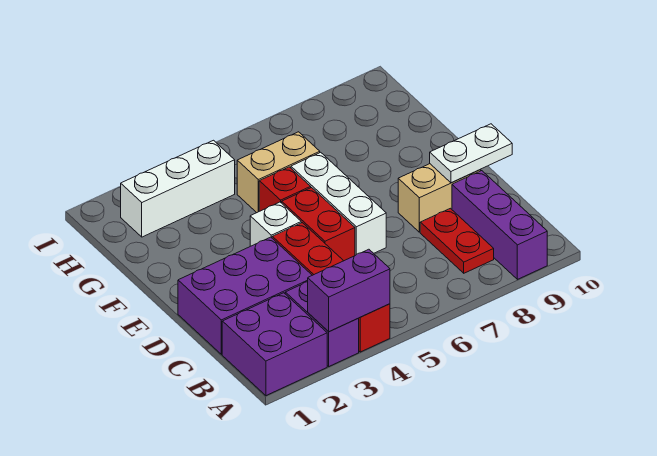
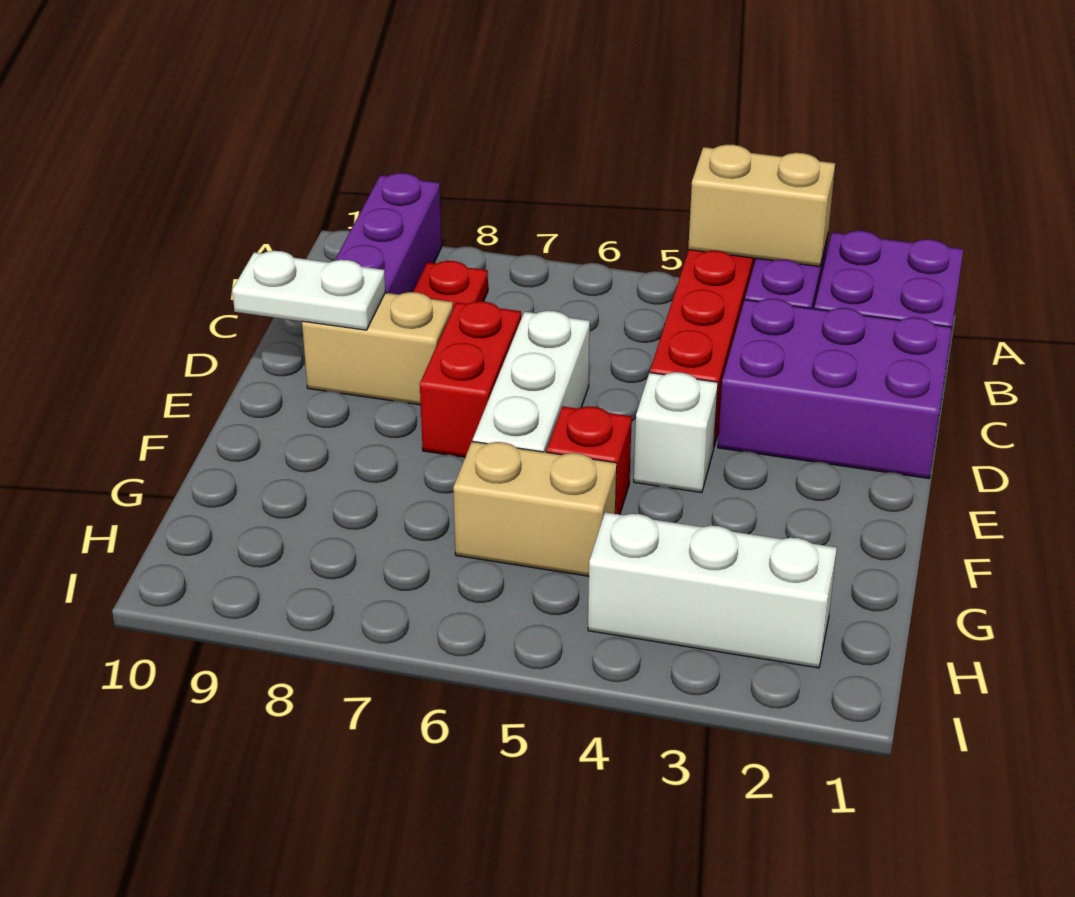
purple 1x2 brick [308,249,390,332] -> tan 1x2 brick [688,145,835,267]
red 1x2 brick [282,188,355,261] -> red 1x2 brick moved to [420,301,521,457]

